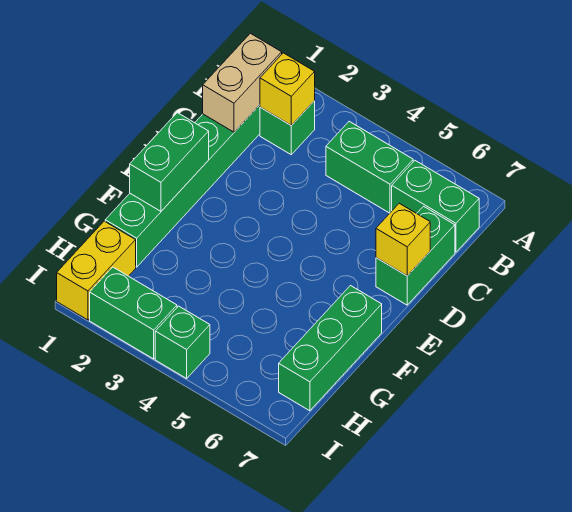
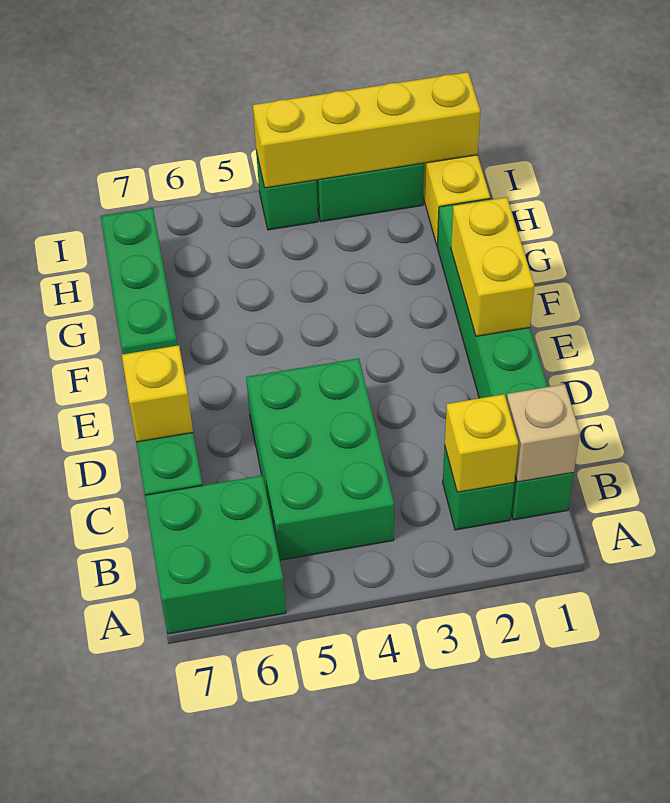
tan 1x2 brick [203,33,282,132] -> tan 1x1 brick [506,384,580,482]
green 1x2 brick [326,121,413,213] -> green 2x3 brick [246,358,394,560]
green 1x2 brick [392,161,479,252] -> green 2x2 brick [145,475,286,634]
green 1x2 brick [130,113,209,211] -> yellow 1x2 brick [451,197,534,336]
none -> yellow 1x4 brick [253,72,480,188]

